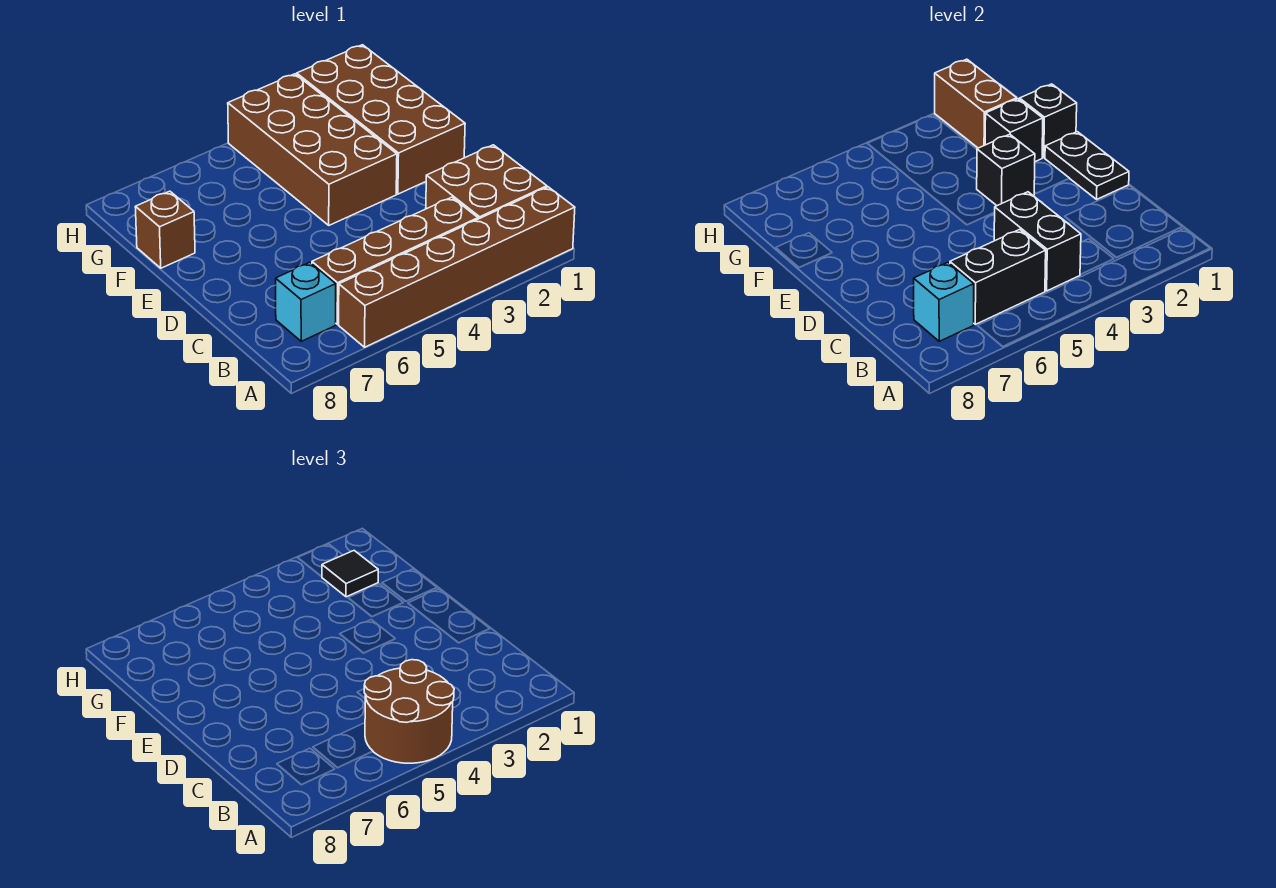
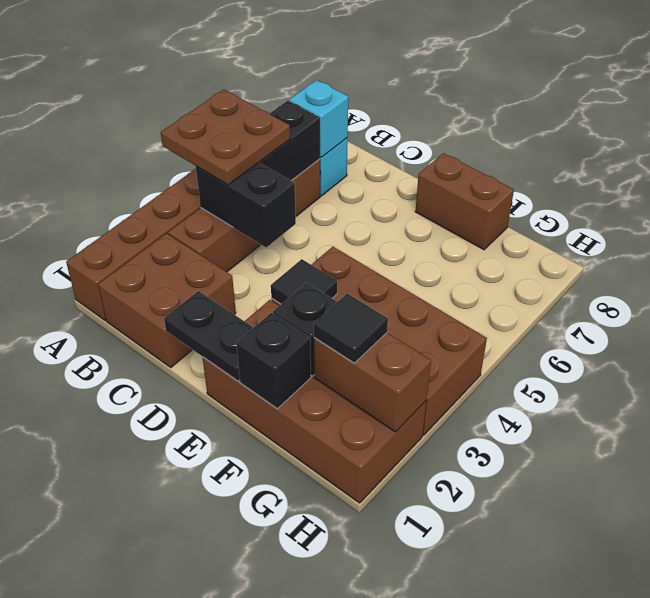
brown 2x2 round brick [364,660,454,763] -> brown 2x2 plate [161,90,290,185]
black 1x1 brick [977,134,1035,206] -> black 1x1 tile [271,259,337,304]
brown 1x1 brick [135,191,195,268] -> brown 1x2 brick [415,153,514,250]

